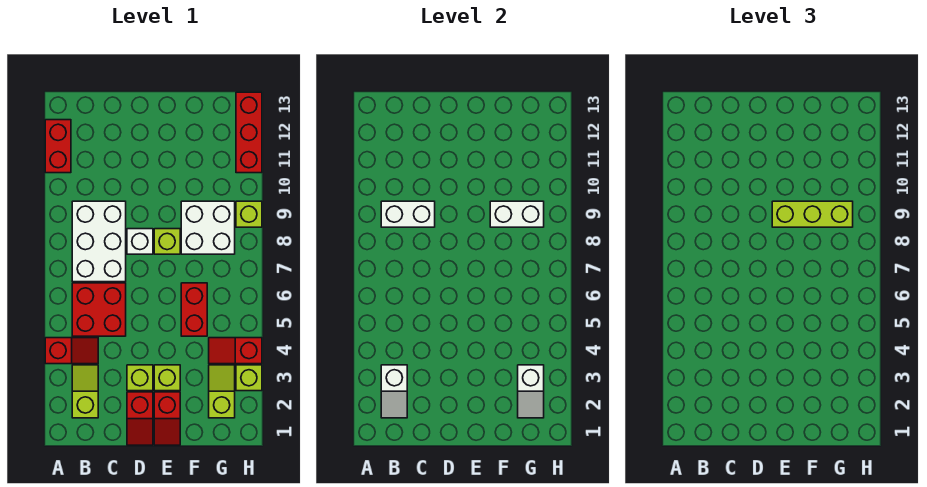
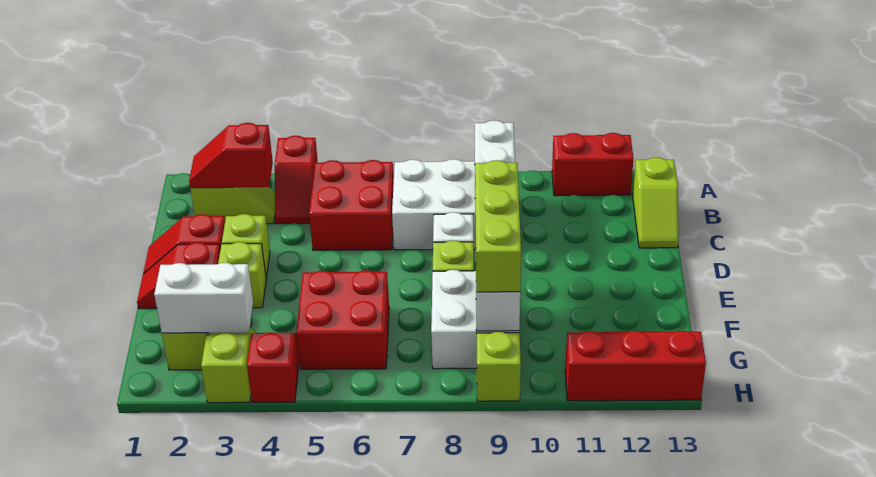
white 1x2 slope [381,365,407,418] -> red 1x2 slope [189,123,273,188]
none -> lime 1x2 slope [633,158,679,248]
red 1x2 brick [181,283,207,336] -> red 2x2 brick [296,270,389,369]
white 1x2 slope [518,365,544,418] -> white 1x2 brick [154,263,253,333]

